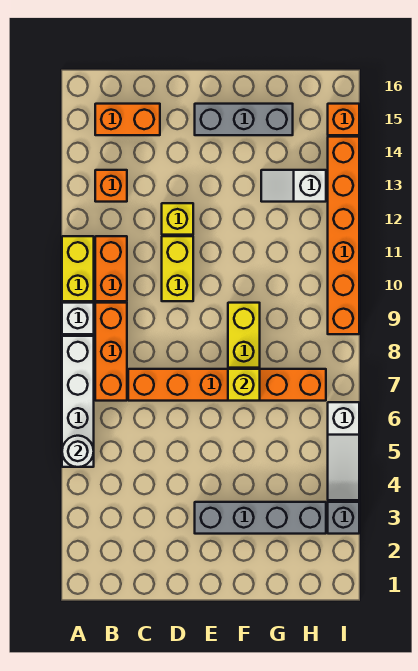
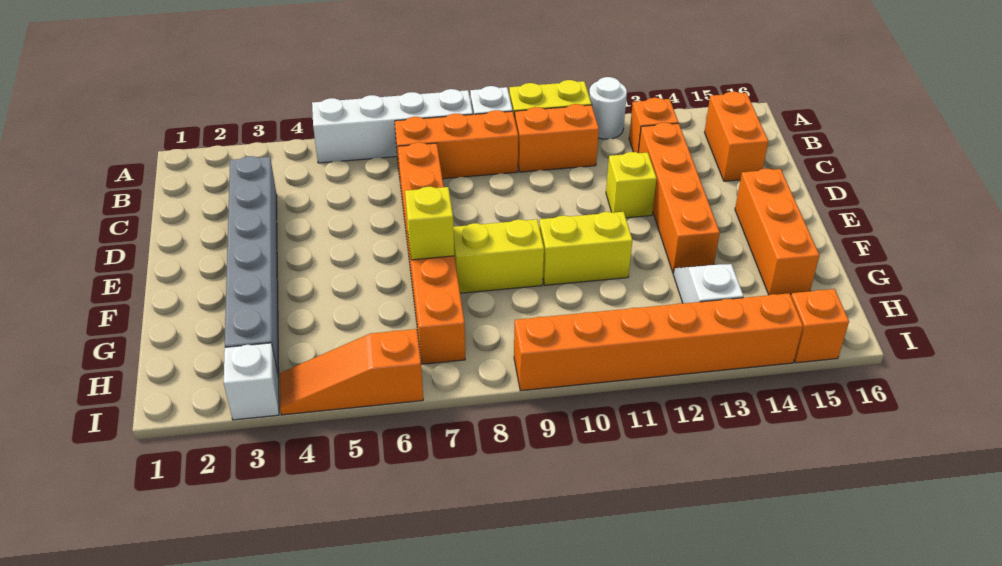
white 1x1 round brick [62,436,94,467] -> white 1x1 round brick moved to [589,77,627,139]
none -> orange 1x4 brick [638,123,720,273]
yellow 1x2 brick [162,236,193,301] -> yellow 1x2 brick moved to [539,212,632,285]
grey 1x4 brick [195,502,326,534] -> grey 1x6 brick [225,156,279,377]
grey 1x3 brick [195,104,293,135] -> orange 1x3 brick [735,169,819,295]
grey 1x1 brick [328,502,359,534] -> white 1x1 brick [224,343,279,420]
white 1x3 slope [328,402,359,500] -> orange 1x3 slope [280,329,423,415]

